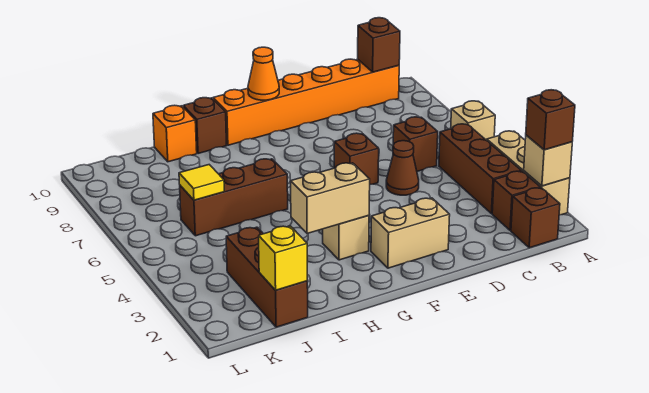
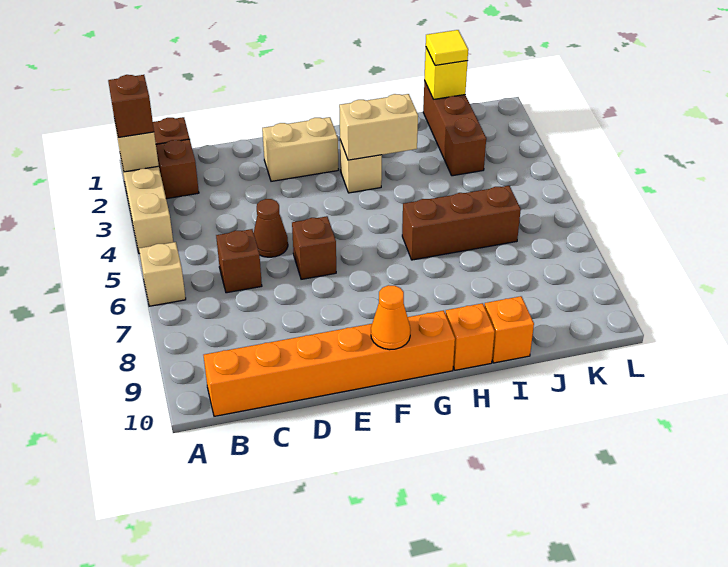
brown 1x3 brick [439,124,521,214] -> none
brown 1x1 brick [358,18,400,72] -> none
brown 1x1 brick [183,98,227,154] -> orange 1x1 brick [445,303,495,370]
yellow 1x1 tile [179,165,224,200] -> yellow 1x1 tile moved to [426,30,468,65]

